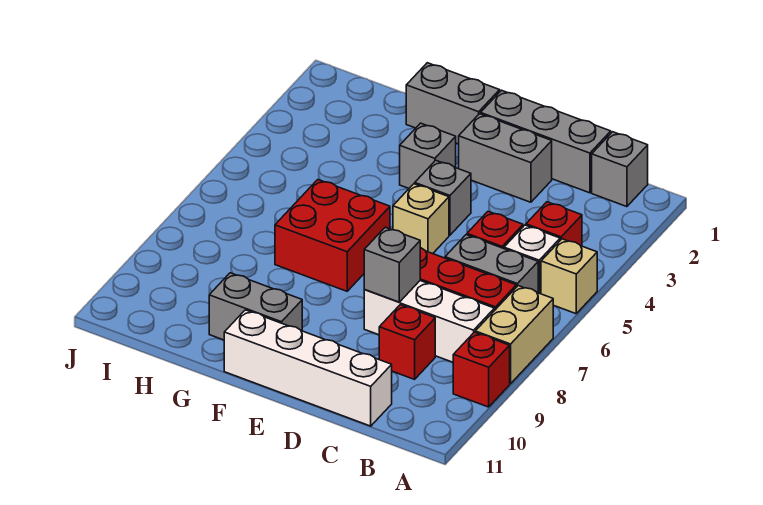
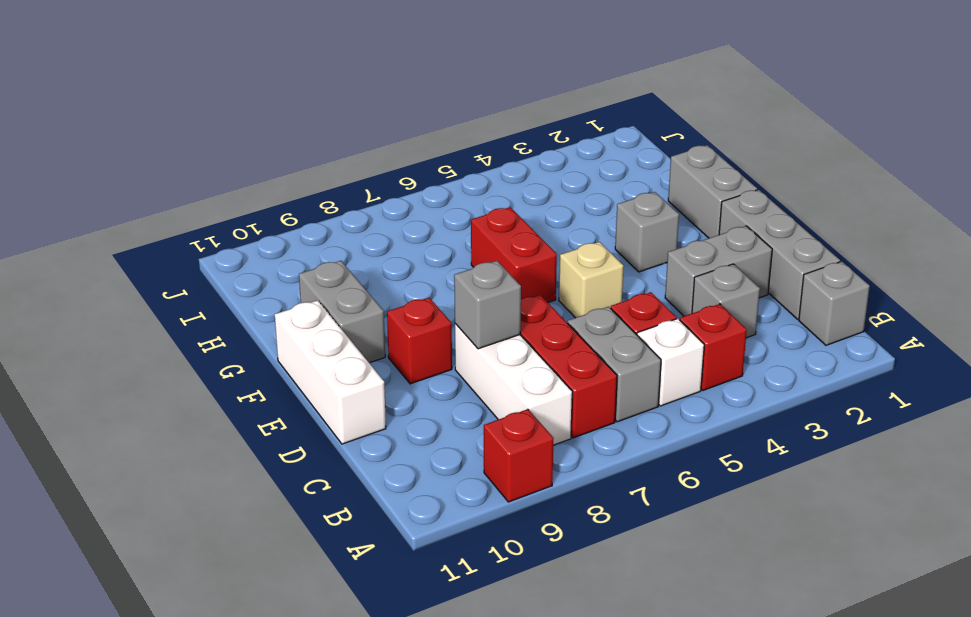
tan 1x1 brick [541,239,597,314] -> none
tan 1x2 brick [475,286,553,384] -> none
red 1x1 brick [379,305,435,379] -> red 1x1 brick moved to [387,298,452,384]
white 1x4 brick [224,310,392,426] -> white 1x3 brick [275,300,386,444]
grey 1x2 brick [459,114,552,202] -> grey 1x2 brick turned to [665,226,772,316]
grey 1x1 brick [415,160,471,235] -> grey 1x1 brick moved to [692,264,760,338]
red 2x2 brick [275,180,390,291] -> red 1x2 brick [471,207,557,302]

